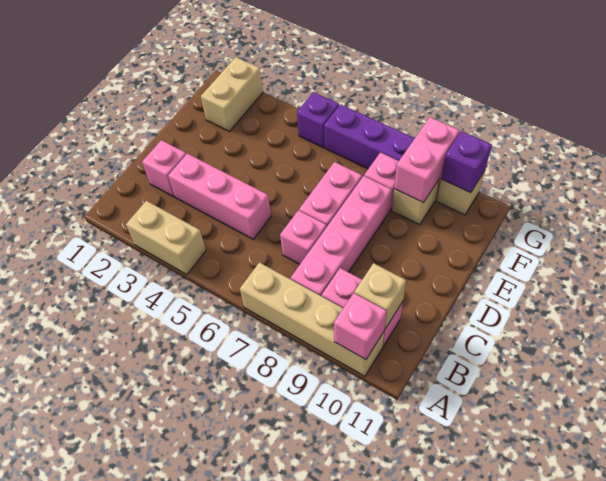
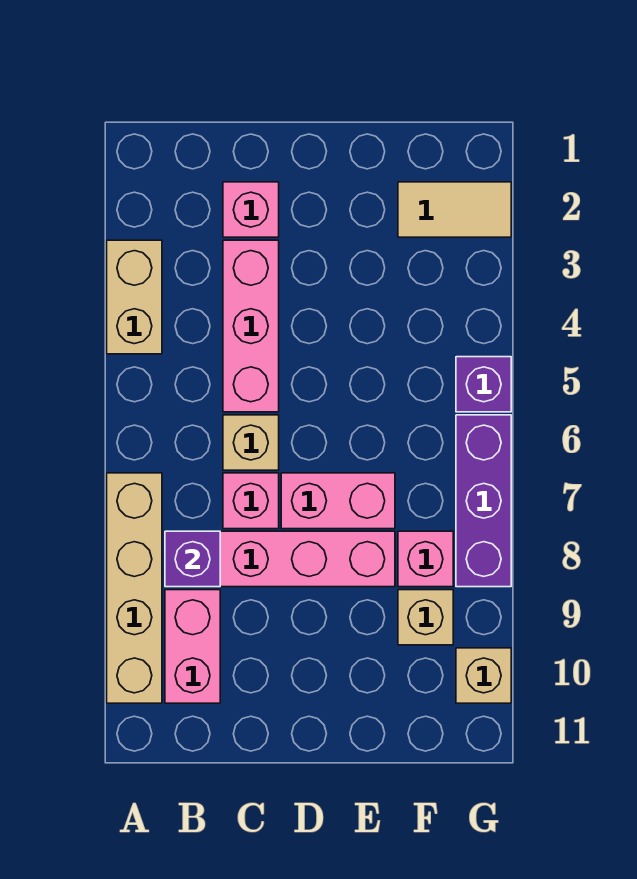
pink 1x1 brick [334,293,387,360] -> none
tan 1x1 brick [354,263,406,329] -> tan 1x1 brick moved to [223,415,279,470]
tan 1x2 brick [201,57,263,131] -> tan 1x2 tile [398,182,511,237]
pink 1x2 brick [394,117,460,203] -> none
purple 1x1 brick [441,131,492,193] -> purple 1x1 brick moved to [165,531,220,587]

